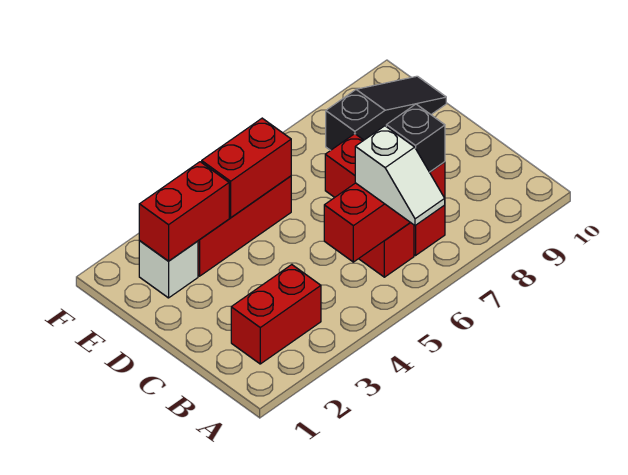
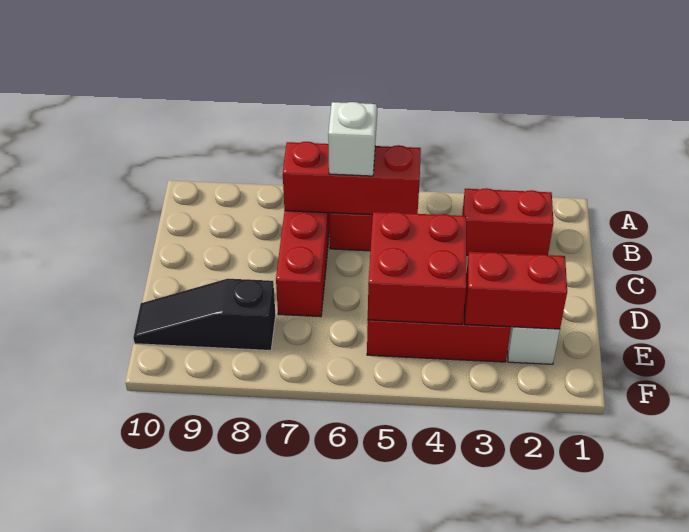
black 1x1 brick [386,104,445,172] -> none
red 1x2 brick [202,118,291,218] -> red 2x2 brick [368,212,466,324]

